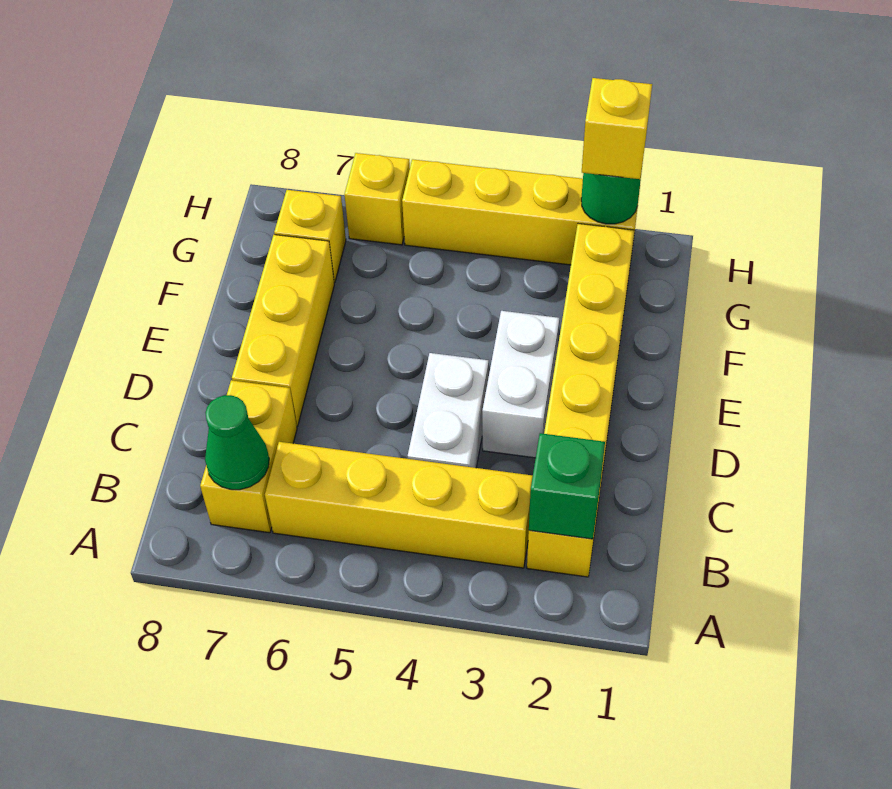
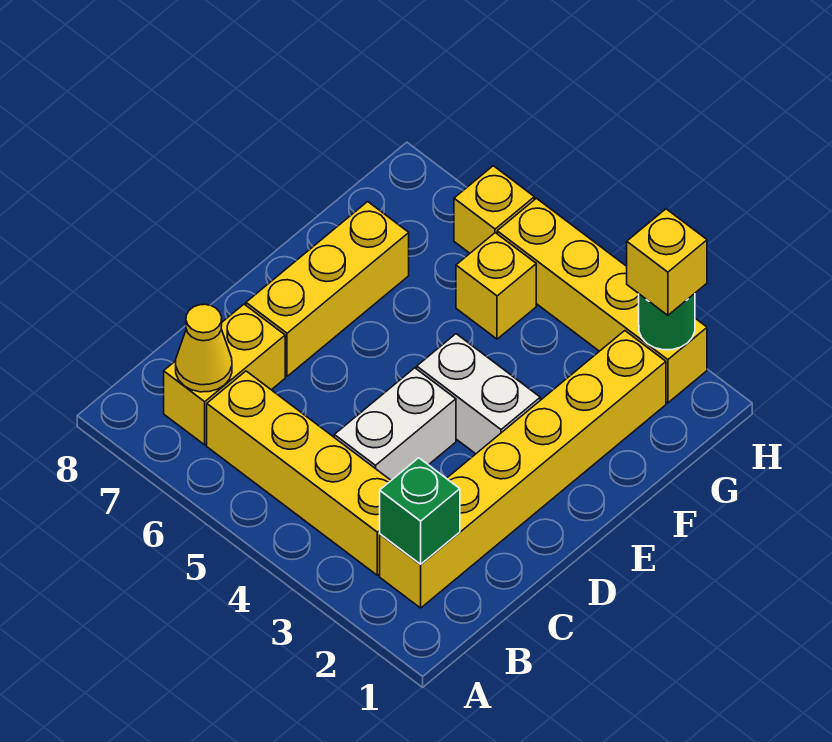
green 1x1 cone [205,395,269,490] -> yellow 1x1 cone [176,304,232,392]
white 1x2 brick [482,311,559,458] -> white 1x2 brick turned to [417,334,540,454]
yellow 1x1 brick [274,190,346,283] -> yellow 1x1 brick moved to [456,233,536,339]

